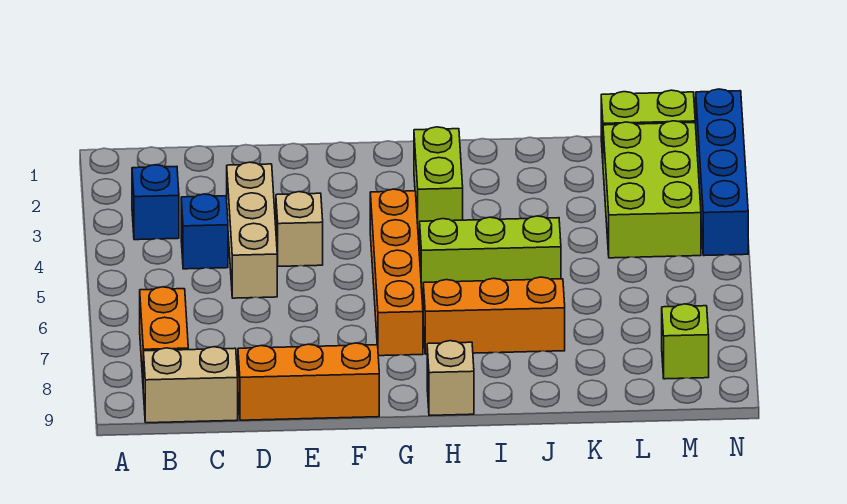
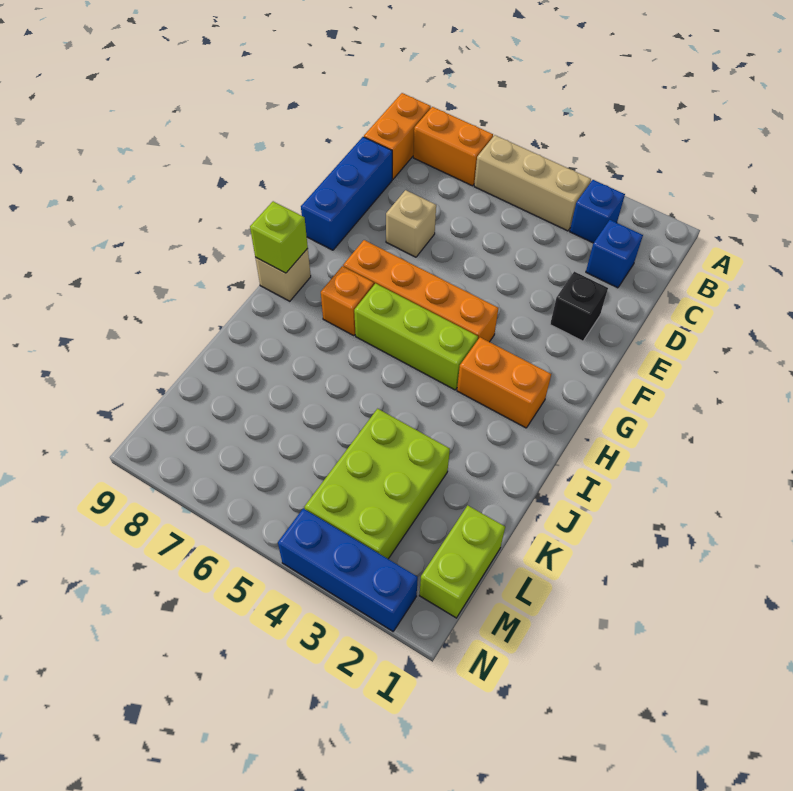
tan 1x2 brick [143,347,238,423] -> orange 1x2 brick [364,93,431,179]
blue 1x1 brick [181,194,228,269] -> blue 1x1 brick moved to [586,220,643,288]
tan 1x3 brick [227,162,277,298] -> tan 1x3 brick moved to [474,135,591,231]
orange 1x3 brick [238,343,379,420] -> blue 1x3 brick [301,137,392,250]
none -> black 1x1 brick [550,272,608,341]
tan 1x1 brick [276,192,323,266] -> tan 1x1 brick moved to [386,190,436,257]
lime 1x2 brick [414,127,463,232] -> orange 1x2 brick [457,337,551,428]
lime 1x3 brick [420,216,561,293] -> lime 1x3 brick turned to [354,283,478,390]
orange 1x3 brick [423,277,565,354] -> orange 1x1 brick [321,266,374,336]
lime 2x3 brick [603,121,701,258] -> lime 2x3 brick turned to [304,409,450,559]
lime 1x1 brick [662,304,709,379] -> lime 1x1 brick moved to [250,201,308,273]
blue 1x4 brick [696,89,748,256] -> blue 1x3 brick [278,509,418,631]

